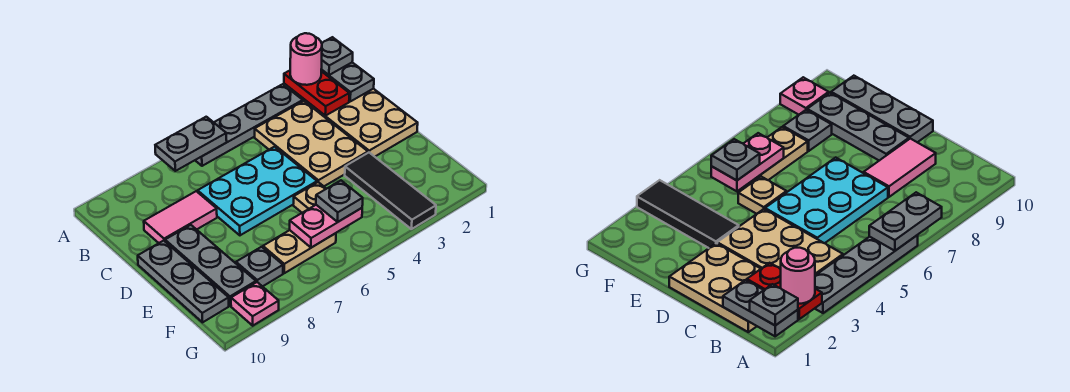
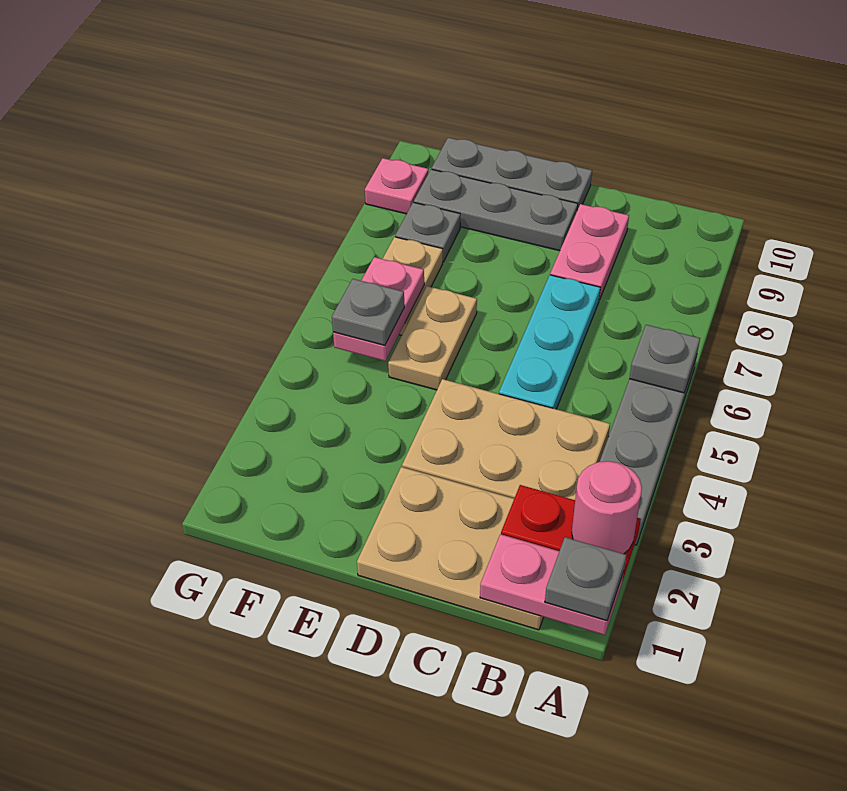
grey 1x2 plate [321,62,374,101] -> pink 1x2 plate [480,534,624,635]
grey 1x2 plate [155,117,227,171] -> grey 1x1 plate [629,325,700,393]
cyan 2x3 plate [198,147,317,235] -> cyan 1x3 plate [499,275,600,409]
pink 1x2 tile [144,191,217,243] -> pink 1x2 plate [550,204,629,300]
black 1x3 tile [345,153,436,229] -> none
tan 1x1 plate [293,182,326,213] -> tan 1x2 plate [388,286,477,390]

